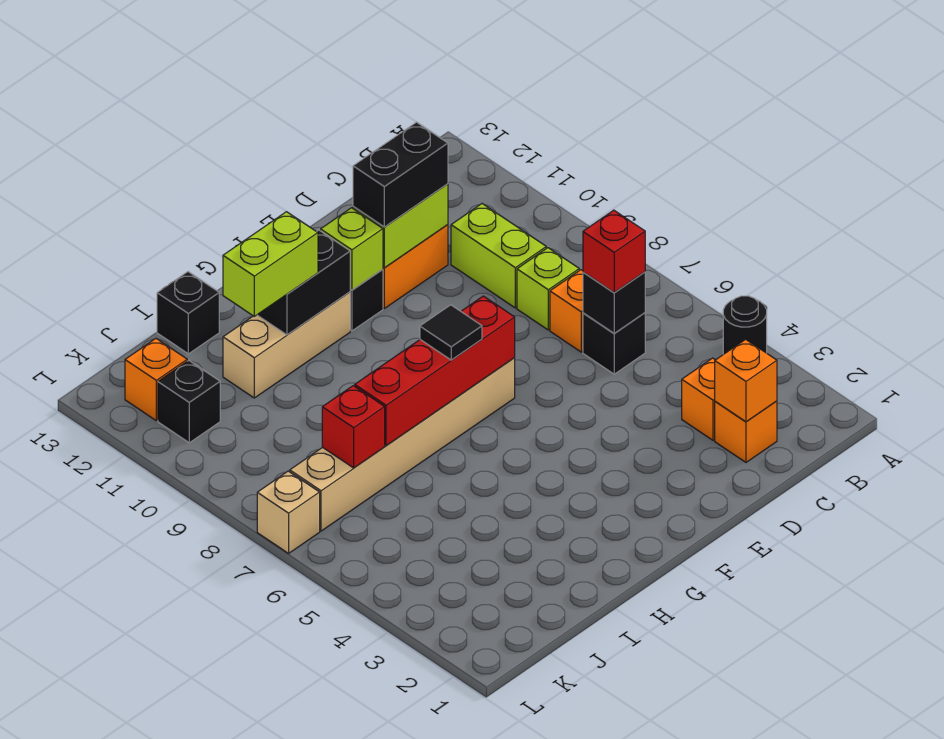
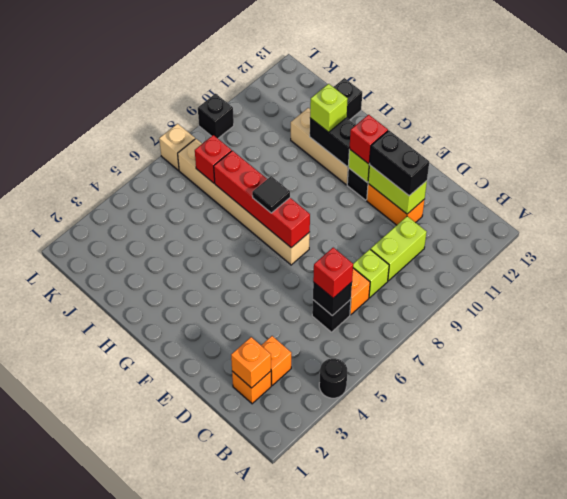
none -> red 1x1 brick [349,115,388,164]
lime 1x2 brick [223,212,318,316] -> lime 1x1 brick [310,84,348,132]
black 1x1 brick [158,361,220,443] -> black 1x1 brick moved to [198,94,234,138]
orange 1x1 brick [125,339,187,421] -> none

